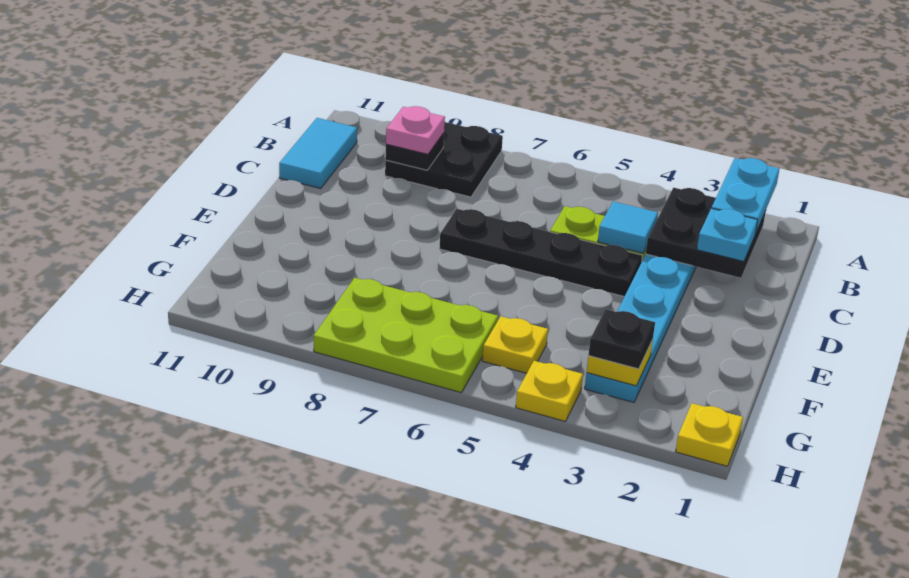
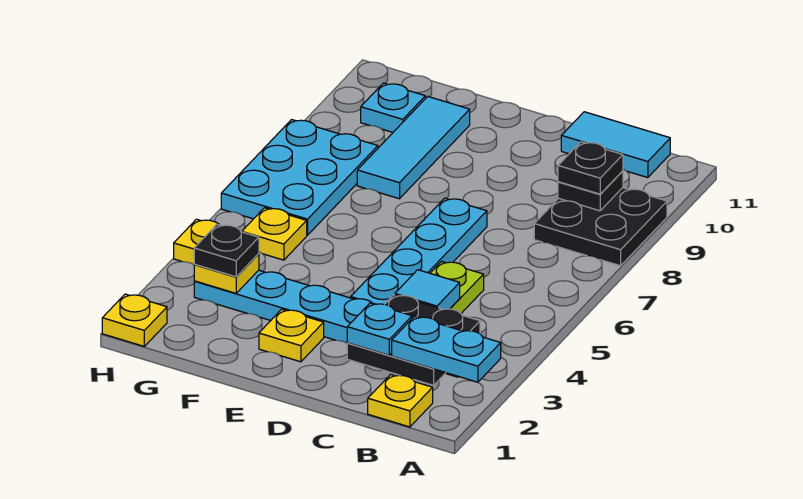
none -> yellow 1x1 plate [368,375,433,427]
pink 1x1 plate [386,106,445,154] -> black 1x1 plate [558,142,623,194]
black 1x4 plate [439,209,642,297] -> cyan 1x4 plate [351,198,487,304]
none -> yellow 1x1 plate [259,309,324,362]
none -> cyan 1x3 tile [357,96,470,199]
lime 2x3 plate [314,278,498,393] -> cyan 2x3 plate [221,120,378,235]
none -> cyan 1x1 plate [361,83,425,132]

